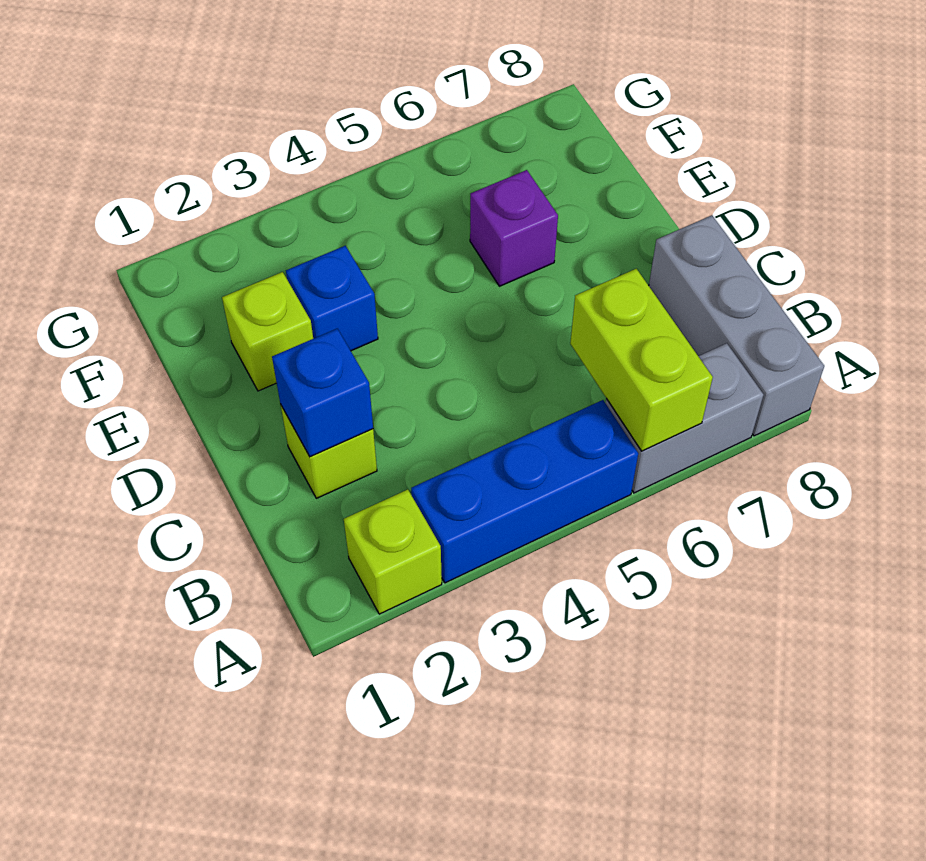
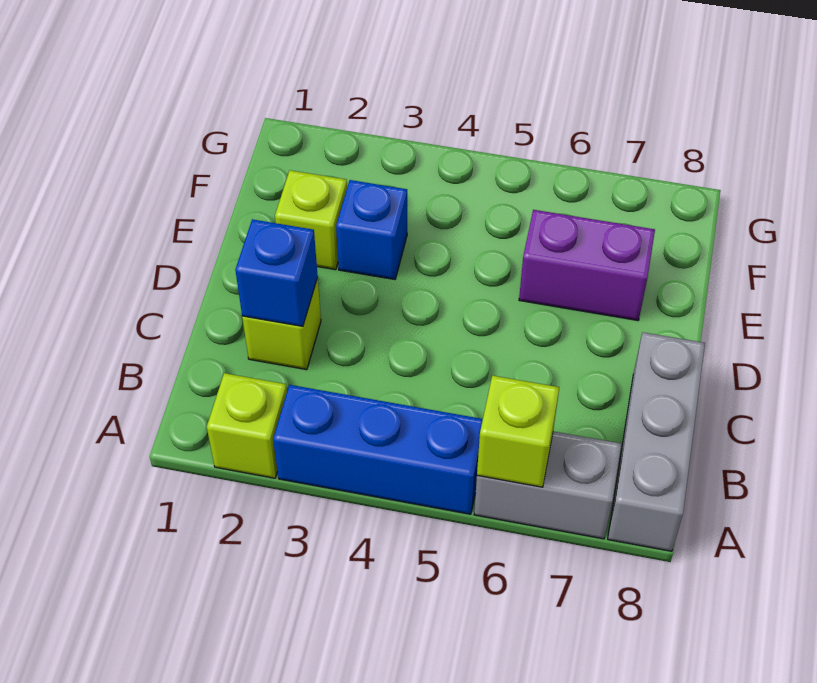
lime 1x2 brick [570,269,713,451] -> lime 1x1 brick [477,376,559,487]
purple 1x1 brick [470,170,558,286] -> purple 1x2 brick [519,210,655,320]

